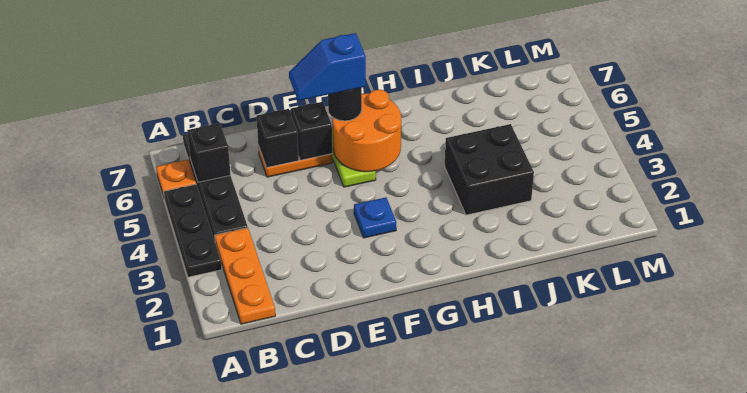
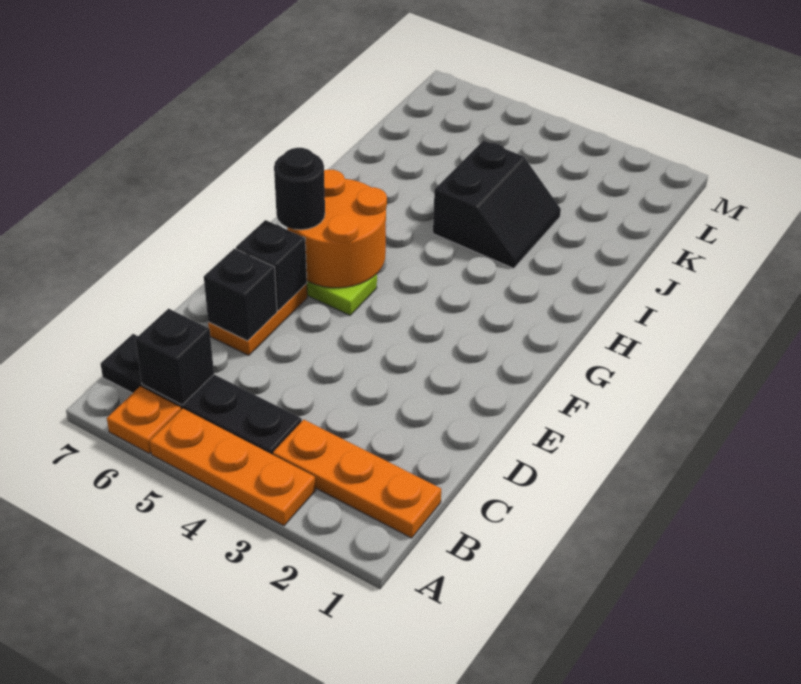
black 1x3 plate [164,184,222,277] -> orange 1x3 plate [150,409,316,526]
blue 1x2 slope [289,33,366,101] -> none
blue 1x1 plate [354,197,396,238] -> none
black 2x2 brick [445,124,534,215] -> black 2x2 slope [433,140,561,268]

